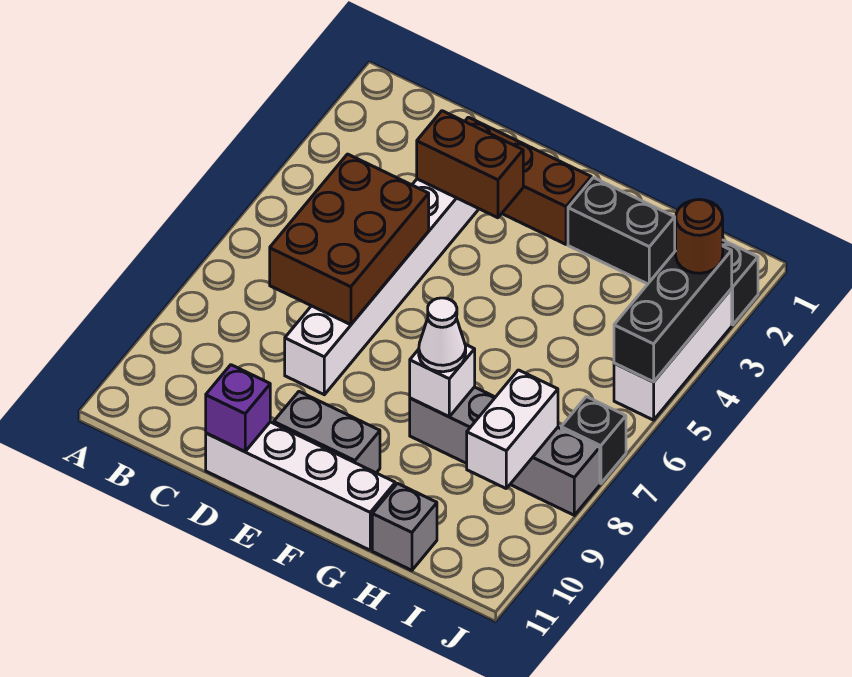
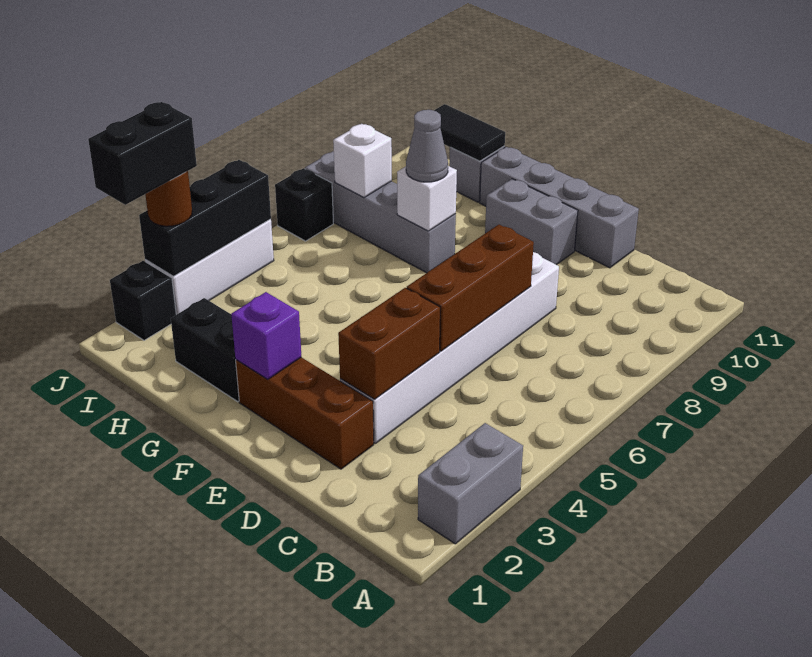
none -> grey 1x2 brick [418,423,523,544]
brown 2x3 brick [270,154,429,325] -> brown 1x3 brick [407,225,534,351]
brown 1x2 brick [417,111,523,218] -> brown 1x2 brick turned to [338,288,440,399]
white 1x4 brick [206,422,395,550] -> grey 1x4 brick [480,147,639,268]
purple 1x1 brick [206,365,270,452] -> purple 1x1 brick moved to [231,292,301,379]
white 1x1 cone [419,298,466,372] -> grey 1x1 cone [406,110,448,182]
none -> black 1x2 tile [434,104,505,161]
white 1x2 brick [467,370,558,488] -> white 1x1 brick [333,124,392,198]
none -> black 1x2 brick [88,102,197,205]

